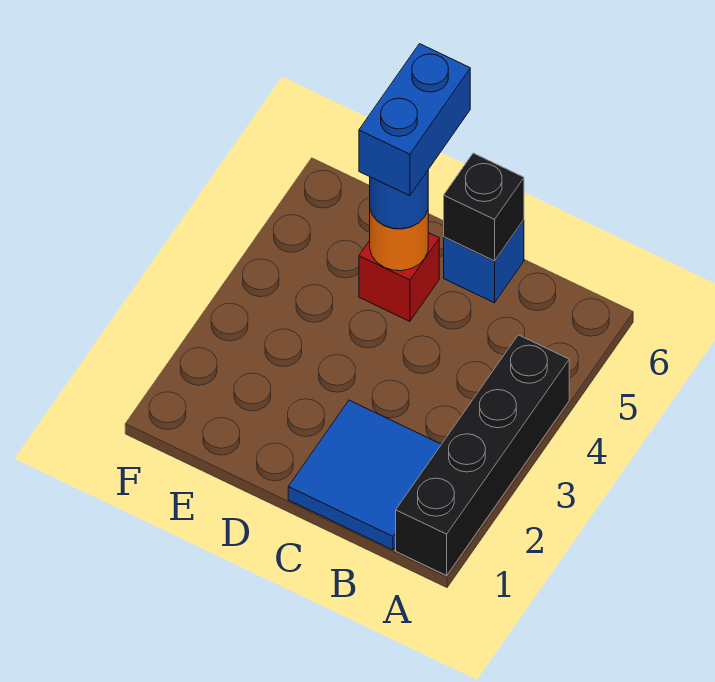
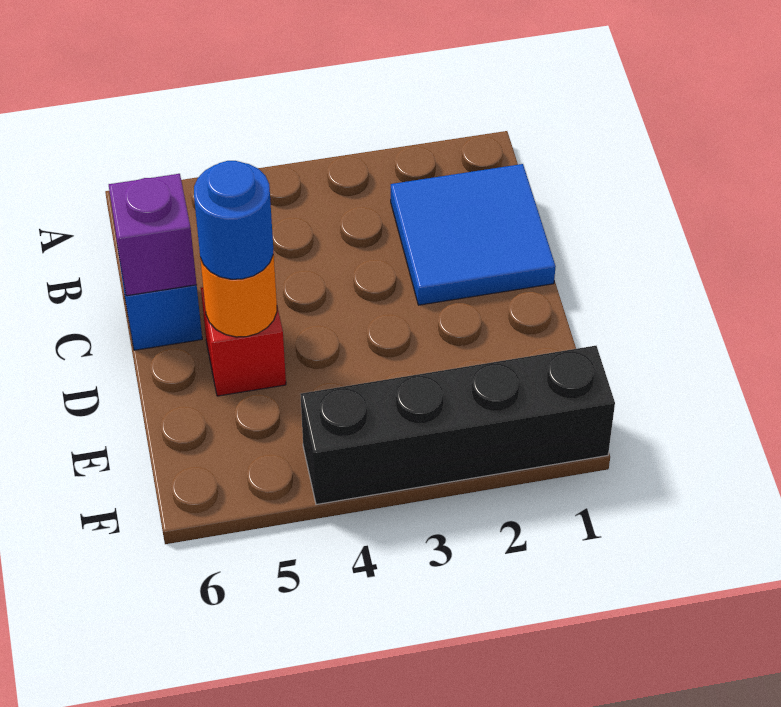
black 1x4 brick [396,335,569,576] -> black 1x4 brick moved to [300,346,615,505]
black 1x1 brick [444,153,524,261] -> purple 1x1 brick [109,174,197,296]
blue 1x2 brick [359,44,470,196] -> none

